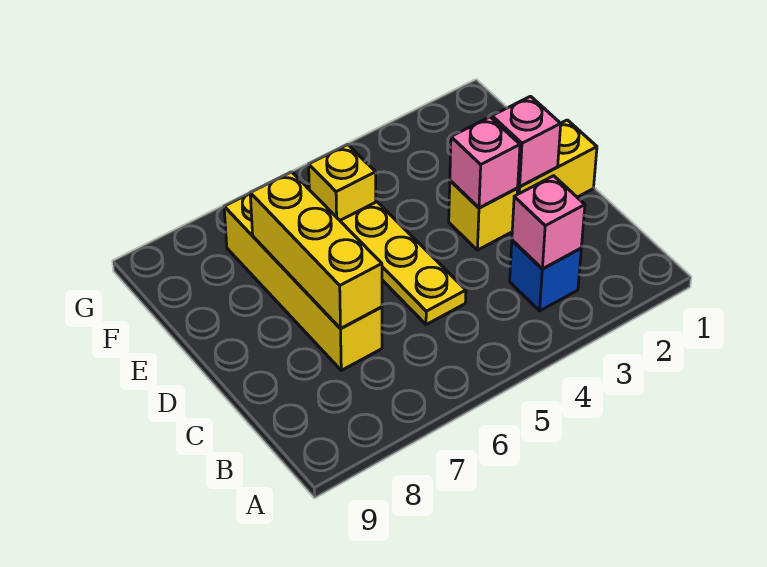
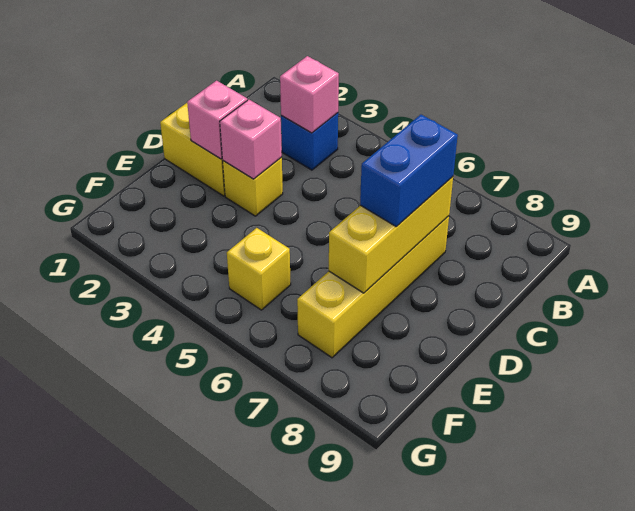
yellow 1x3 plate [340,202,466,325] -> none
none -> blue 1x2 brick [360,115,458,227]

